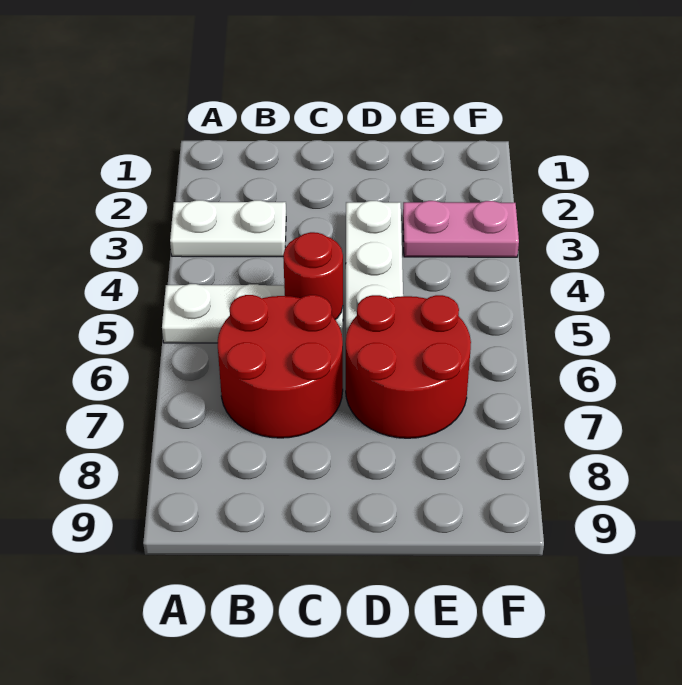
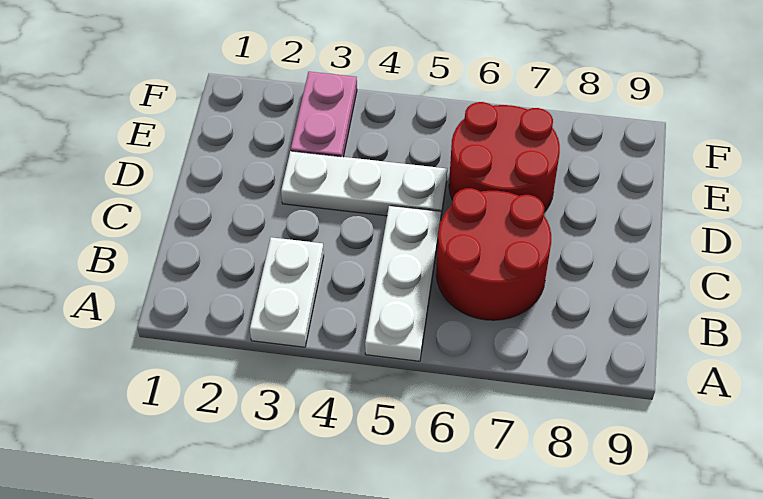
red 1x1 round brick [283,232,343,319] -> none

